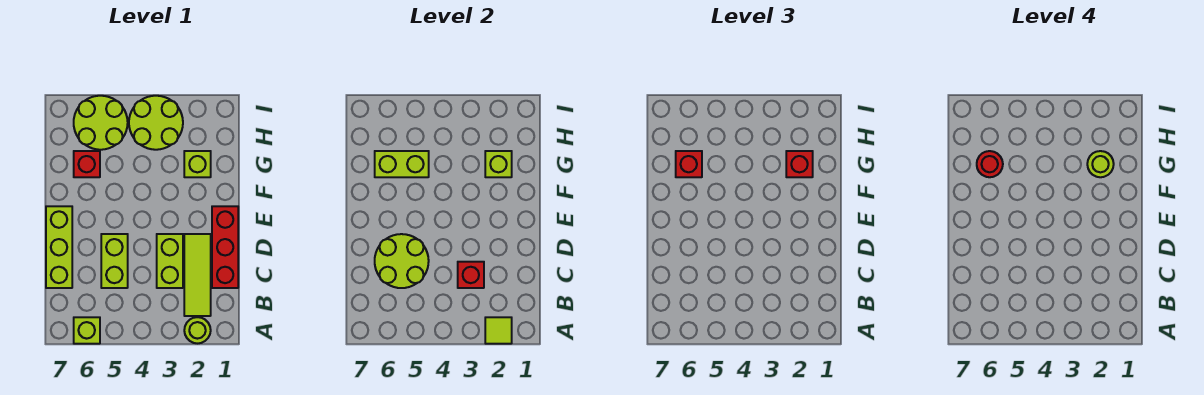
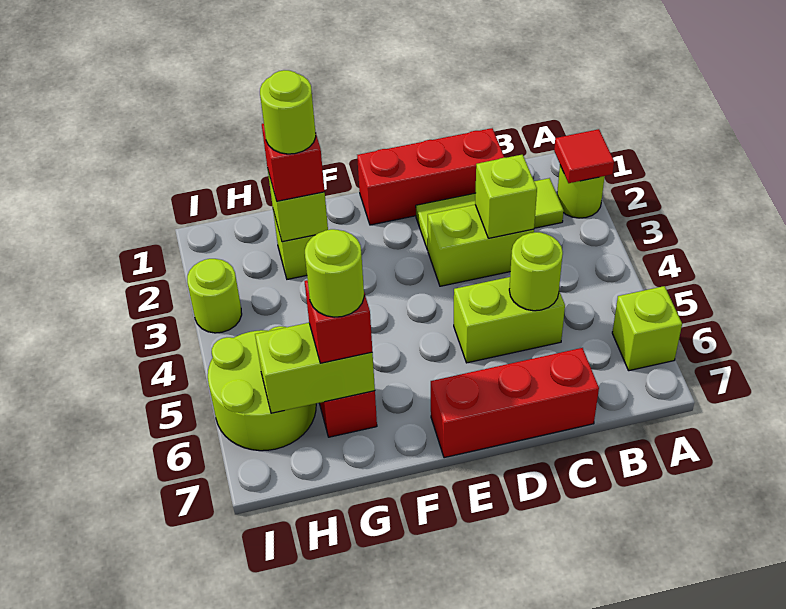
lime 1x1 tile [485,317,512,344] -> red 1x1 tile [554,129,614,183]
red 1x1 brick [458,262,484,288] -> lime 1x1 brick [475,155,537,238]
lime 2x2 round brick [375,234,429,288] -> lime 1x1 round brick [509,232,563,311]
lime 1x3 brick [46,206,72,288] -> red 1x3 brick [431,348,599,458]
lime 1x2 brick [375,151,429,177] -> lime 1x2 brick turned to [255,323,375,413]
red 1x1 round brick [977,151,1003,177] -> lime 1x1 round brick [305,229,364,317]
lime 2x2 round brick [129,96,183,150] -> lime 1x1 round brick [187,259,242,333]

